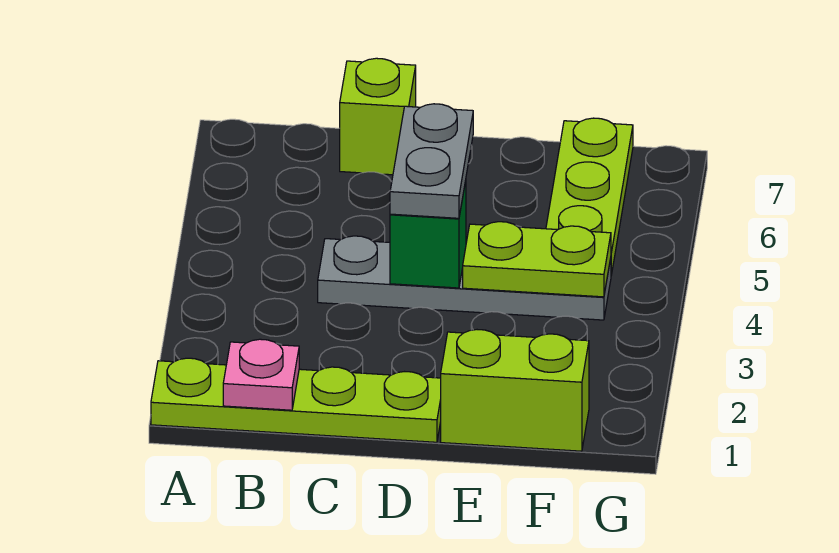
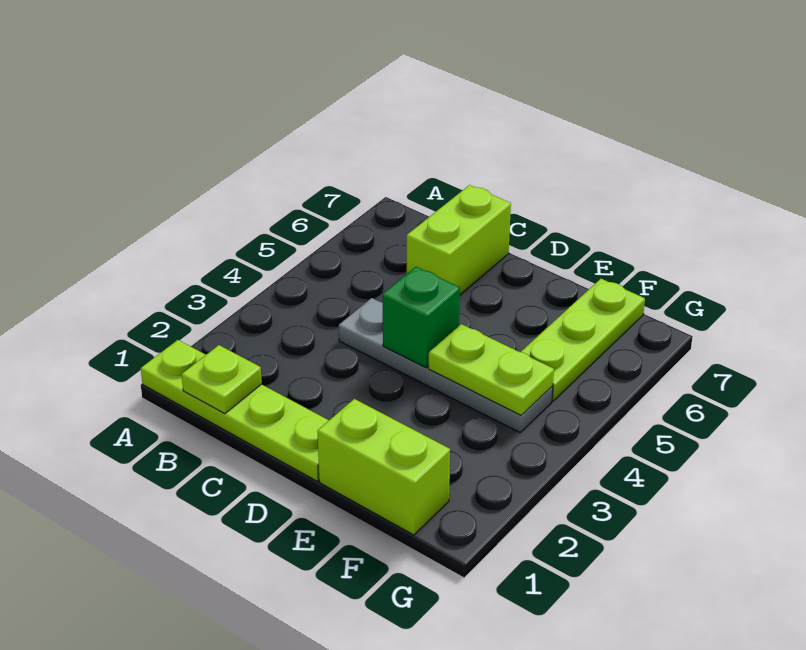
pink 1x1 plate [223,339,299,410] -> lime 1x1 plate [182,345,262,414]
lime 1x1 brick [340,58,416,175] -> lime 1x2 brick [407,185,511,295]
grey 1x2 plate [390,104,473,218] -> none

